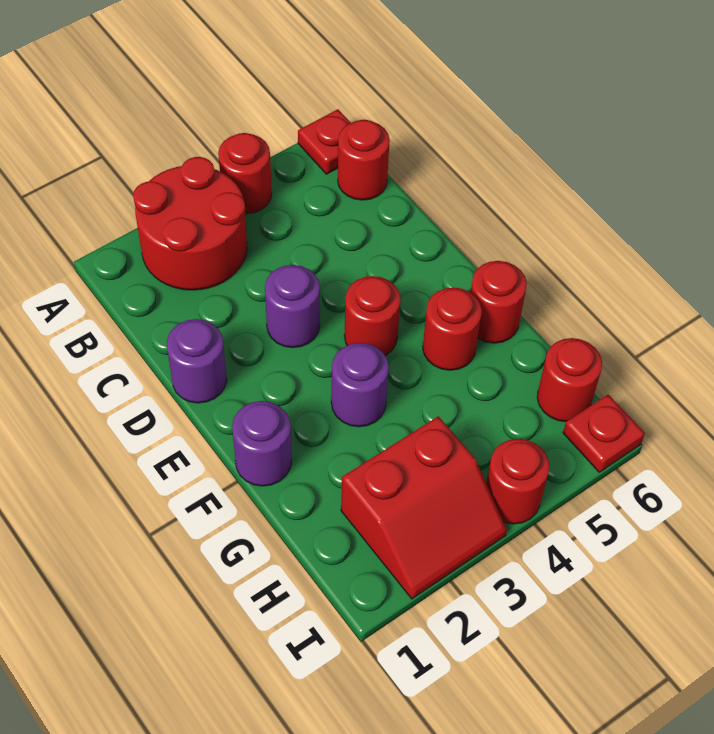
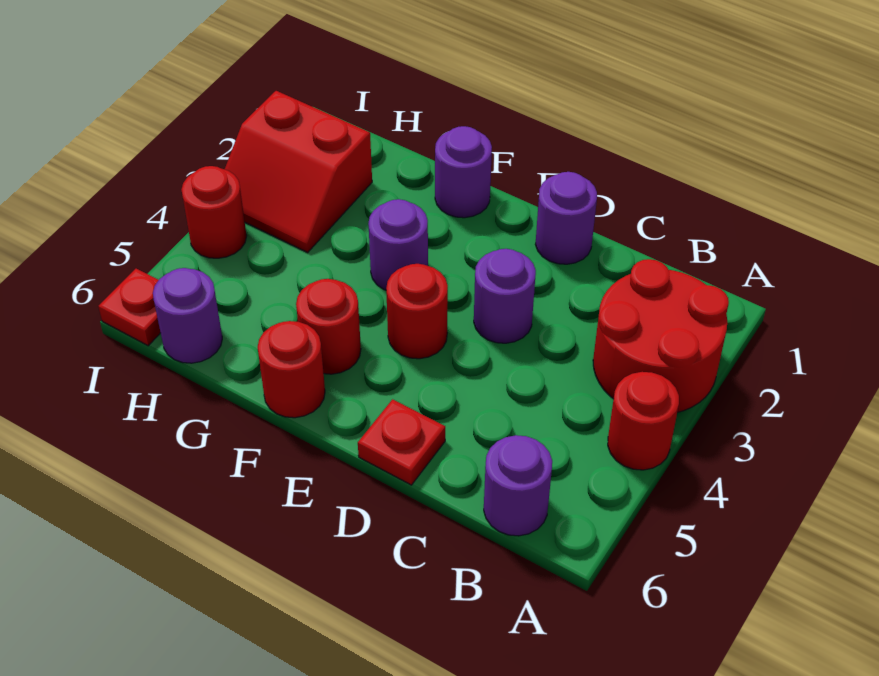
red 1x1 plate [298,109,351,174] -> red 1x1 plate moved to [358,399,445,485]
red 1x1 round brick [338,120,390,200] -> purple 1x1 round brick [484,435,552,536]
red 2x2 slope [341,416,507,599] -> red 2x2 slope turned to [225,91,372,252]
red 1x1 round brick [537,338,602,422] -> purple 1x1 round brick [153,268,222,363]

